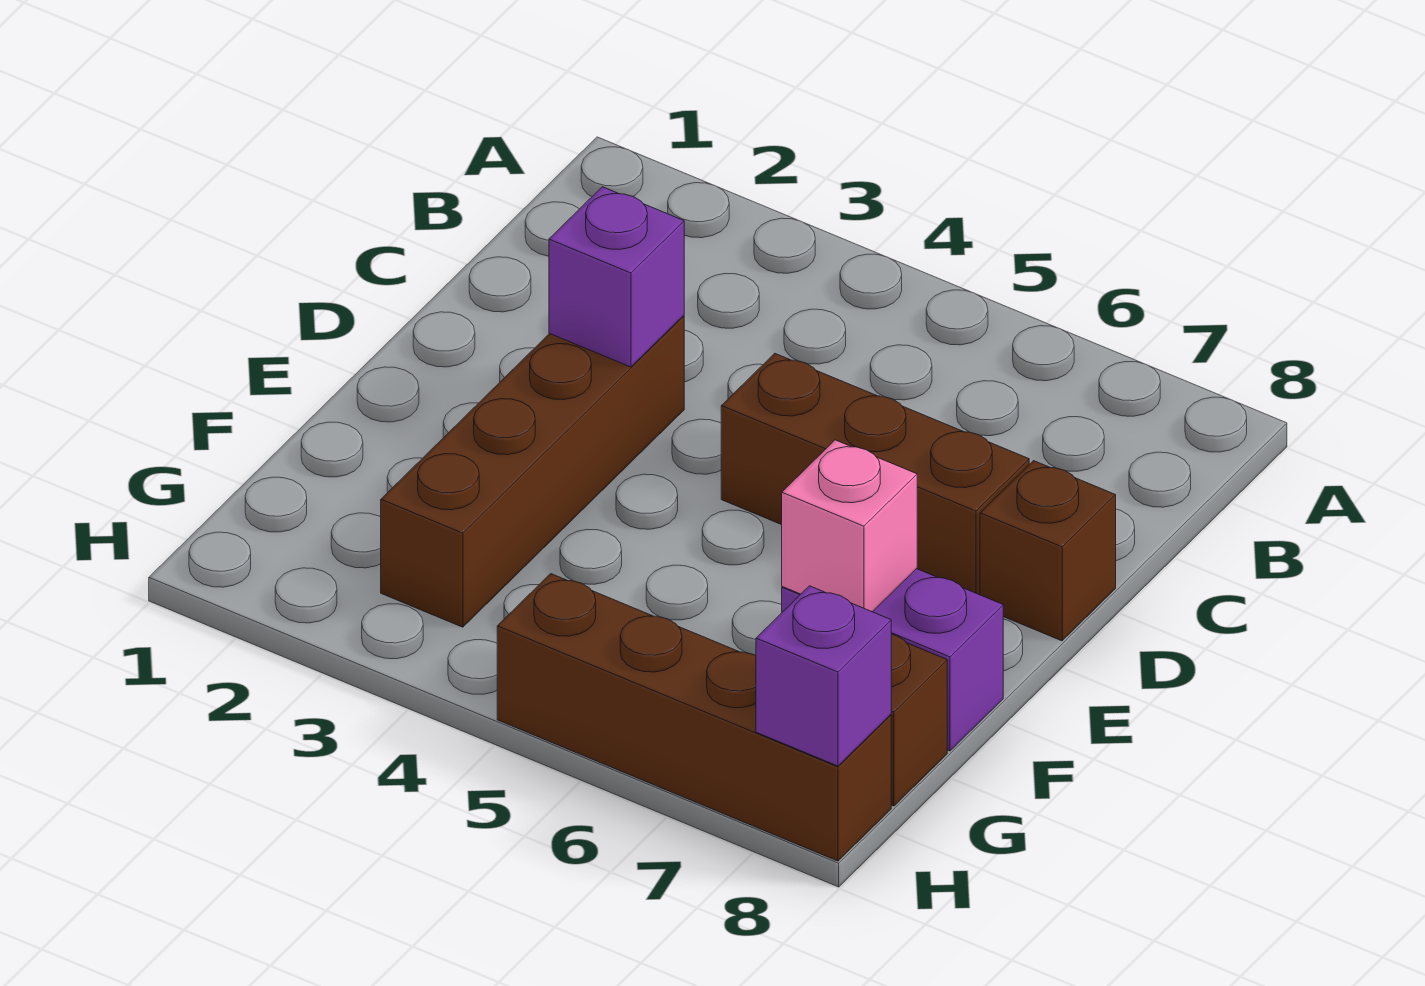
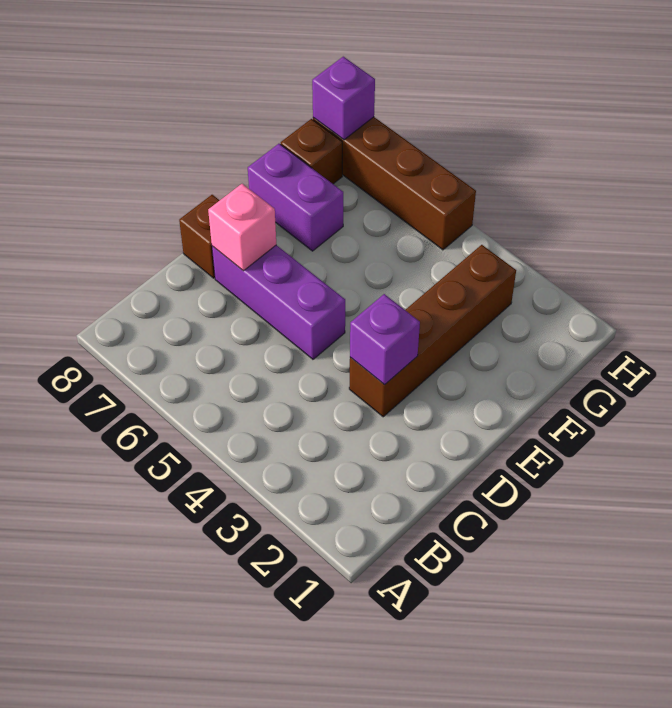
brown 1x3 brick [721,353,1029,595] -> purple 1x3 brick [212,245,345,359]
pink 1x1 brick [782,440,917,612] -> pink 1x1 brick moved to [208,184,276,271]

